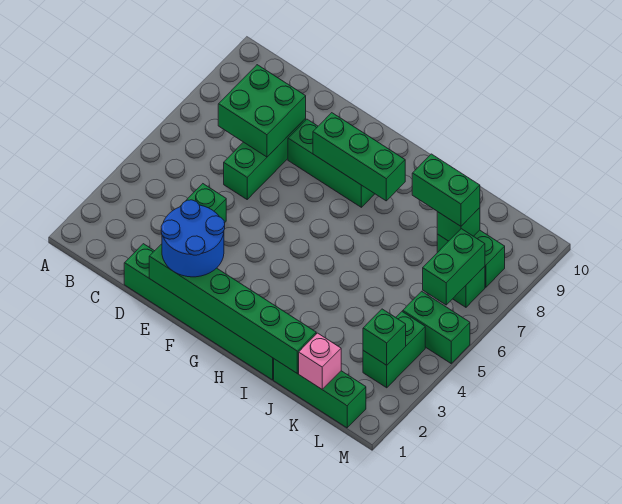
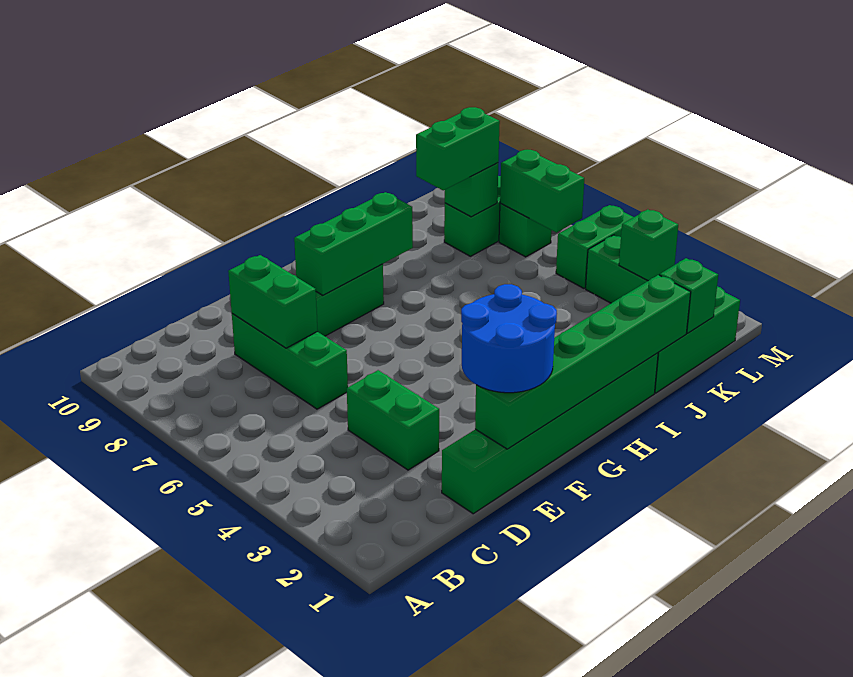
green 2x2 brick [218,65,306,157] -> green 1x2 brick [228,255,318,348]
pink 1x1 brick [299,333,341,389] -> green 1x1 brick [660,258,718,333]

